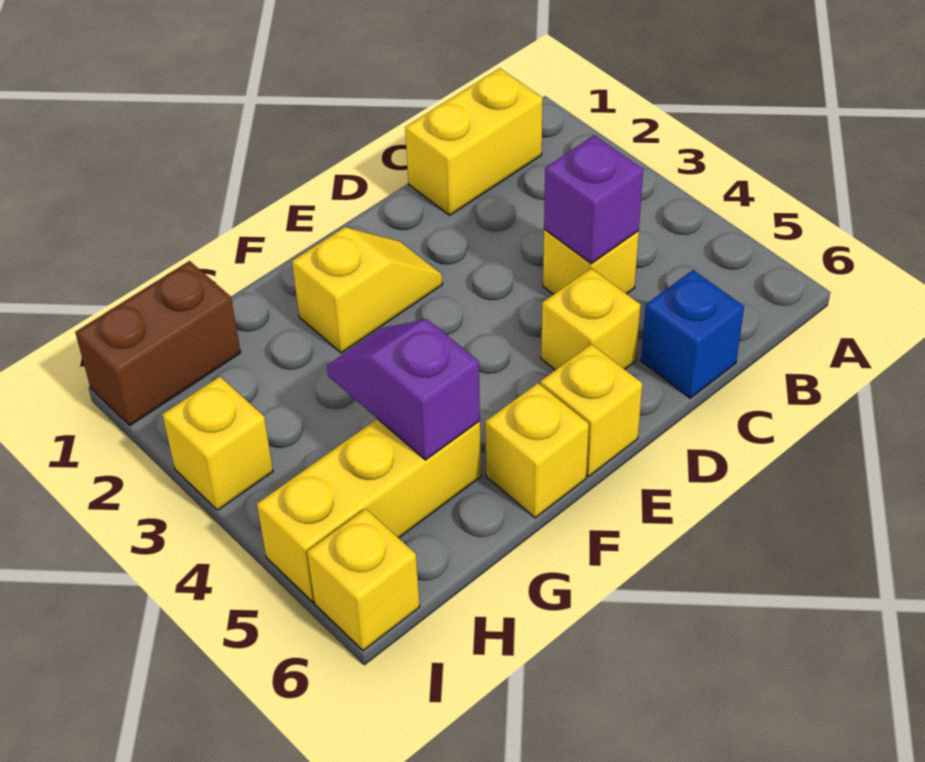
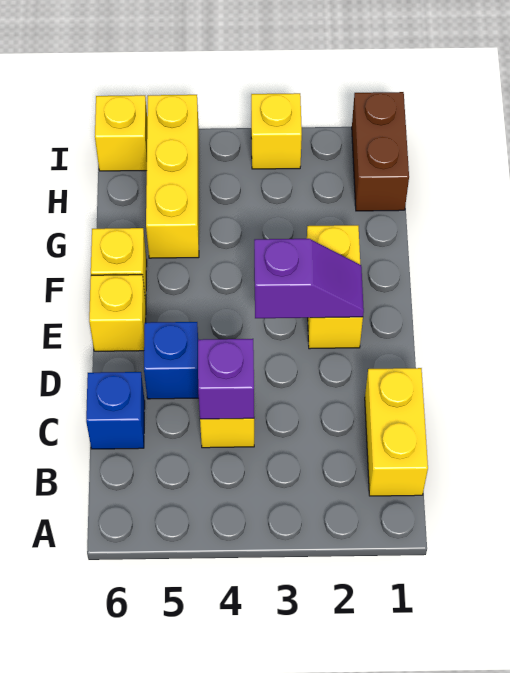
yellow 1x1 brick [541,268,640,370] -> blue 1x1 brick [144,322,199,399]
yellow 1x2 slope [292,227,443,353] -> yellow 1x2 brick [307,225,363,349]
purple 1x2 slope [327,319,480,460] -> purple 1x2 slope moved to [254,239,364,318]

